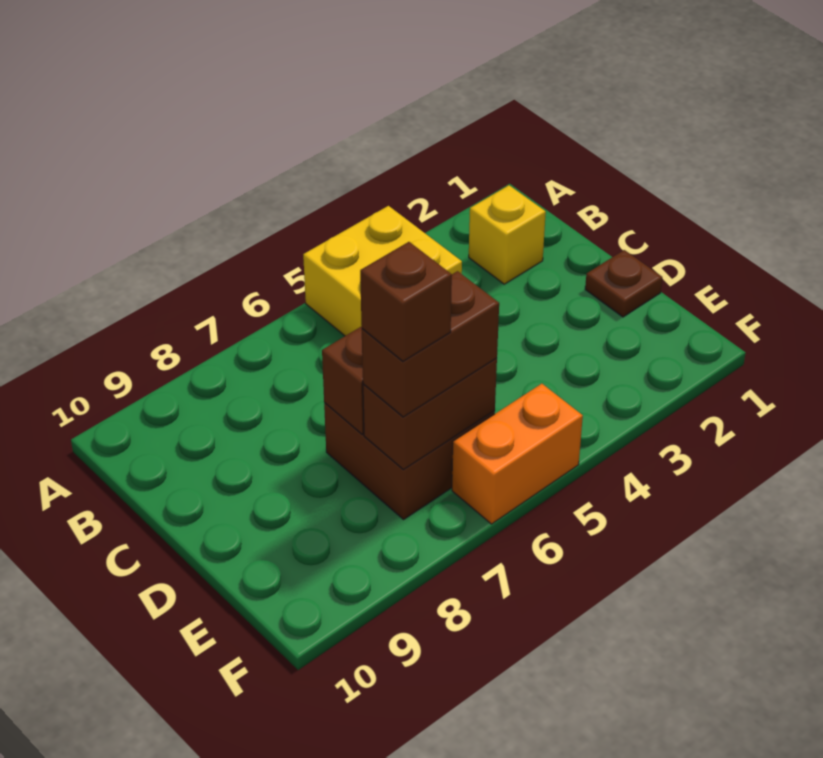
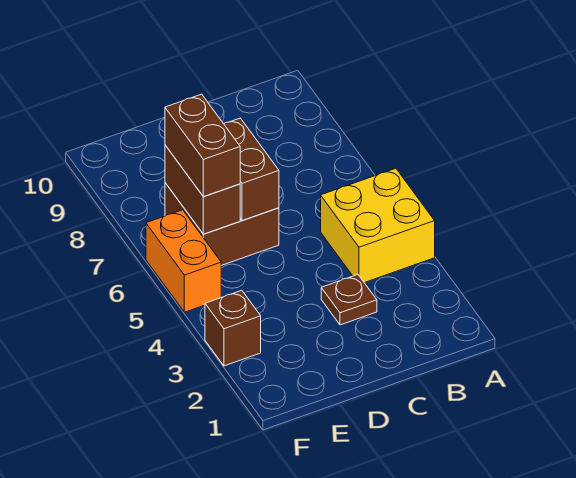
yellow 1x1 brick [469,185,546,284] -> none
brown 1x1 plate [585,250,662,317] -> brown 1x1 plate moved to [321,275,377,325]
brown 1x1 brick [360,242,452,361] -> brown 1x1 brick moved to [205,290,261,366]

